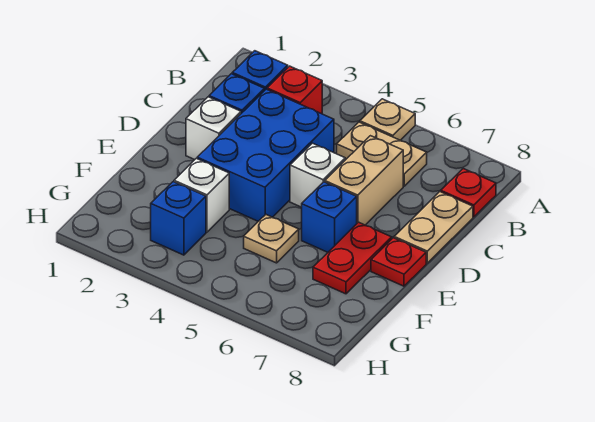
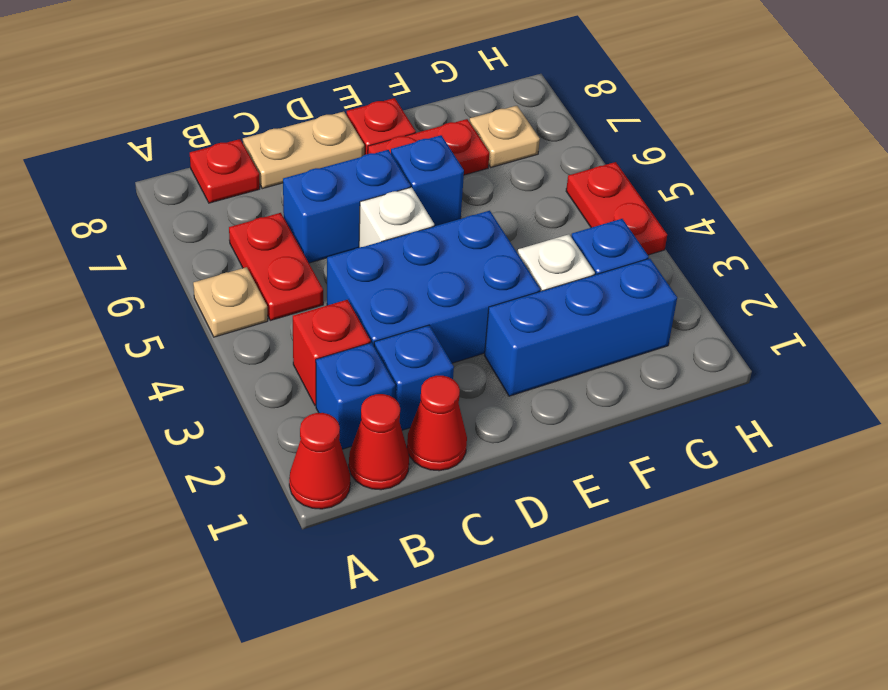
none -> red 1x1 cone [289,413,350,509]
none -> red 1x1 cone [349,394,409,490]
tan 1x2 plate [337,122,427,186] -> red 1x2 plate [229,213,323,321]
none -> red 1x1 cone [407,376,467,471]
tan 1x2 brick [325,136,403,225] -> blue 1x2 brick [283,150,411,263]
white 1x1 brick [186,97,241,160] -> none
none -> blue 1x3 brick [485,258,677,396]
tan 1x1 plate [244,215,299,263] -> tan 1x1 plate moved to [470,106,540,167]
none -> red 1x2 plate [566,162,667,255]

